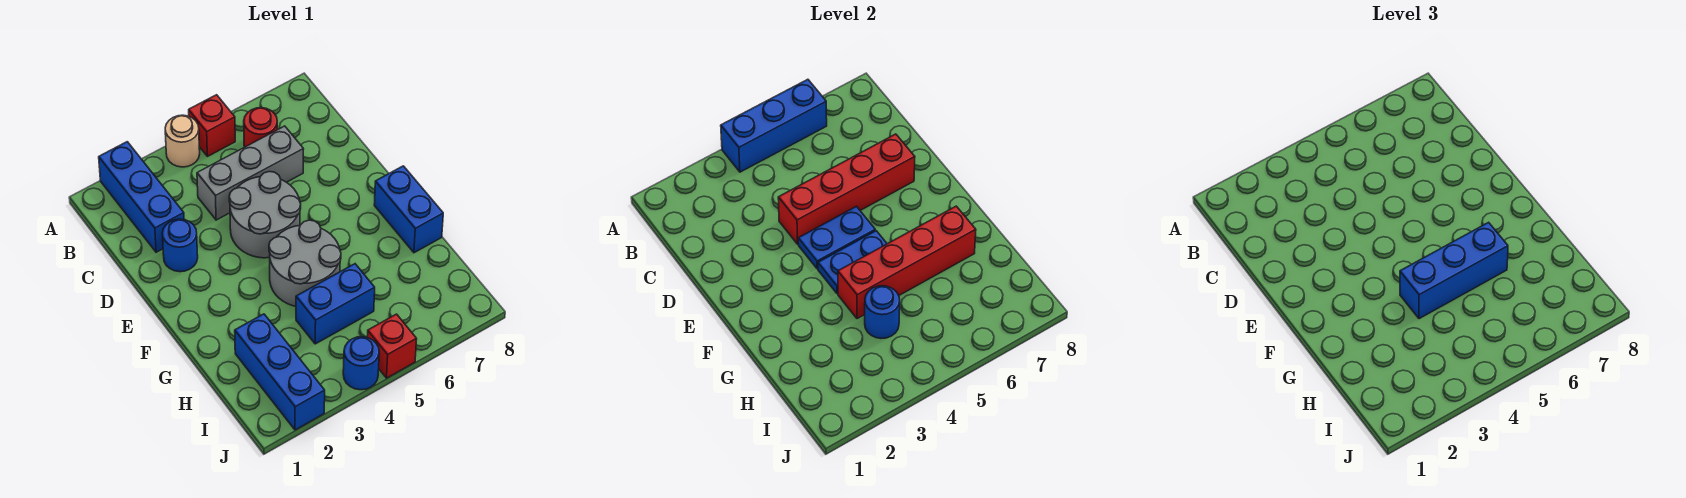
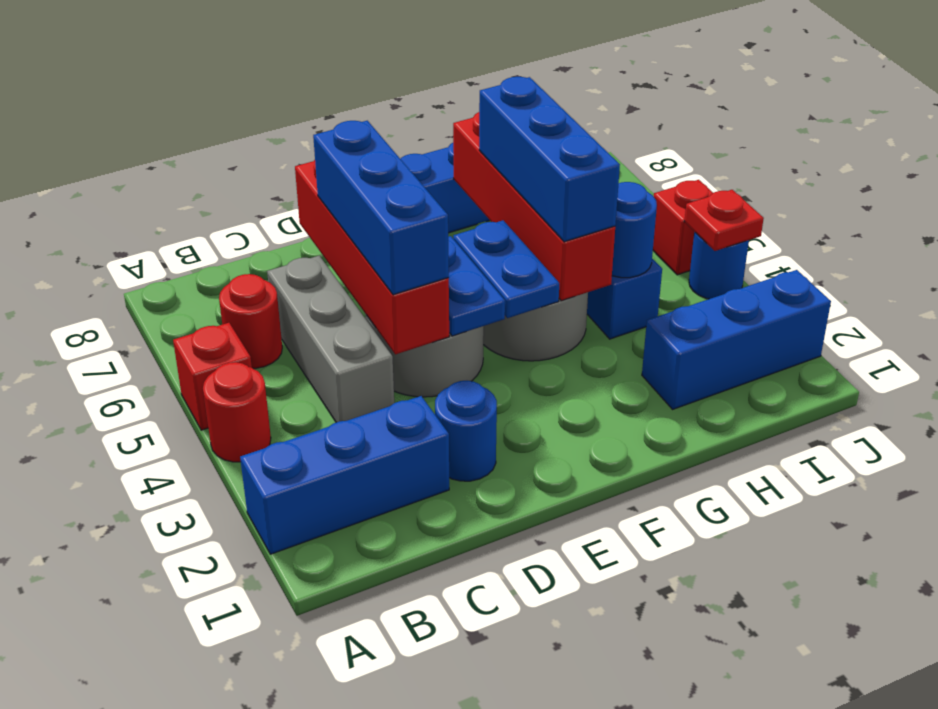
tan 1x1 round brick [165,115,200,167] -> red 1x1 round brick [203,362,271,462]
blue 1x3 brick [721,79,827,172] -> blue 1x3 brick moved to [313,121,449,295]
none -> red 1x1 plate [684,190,764,251]

